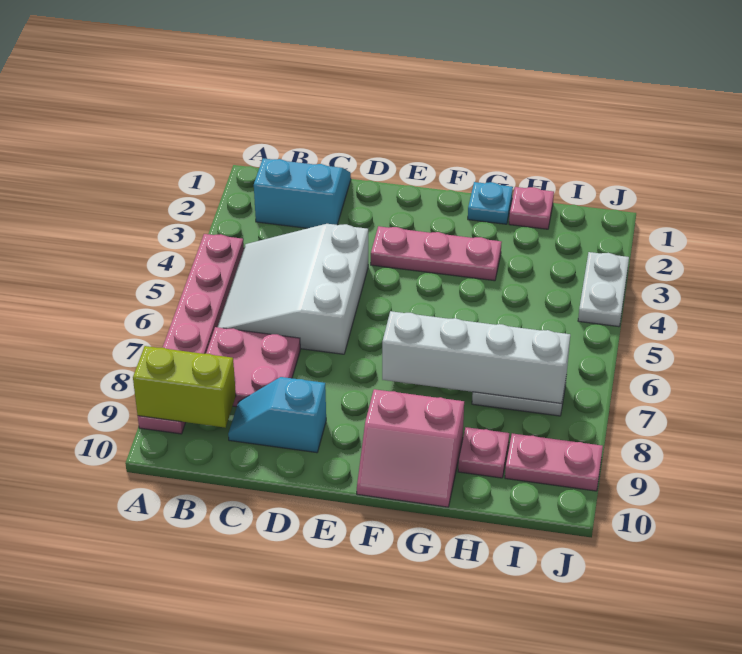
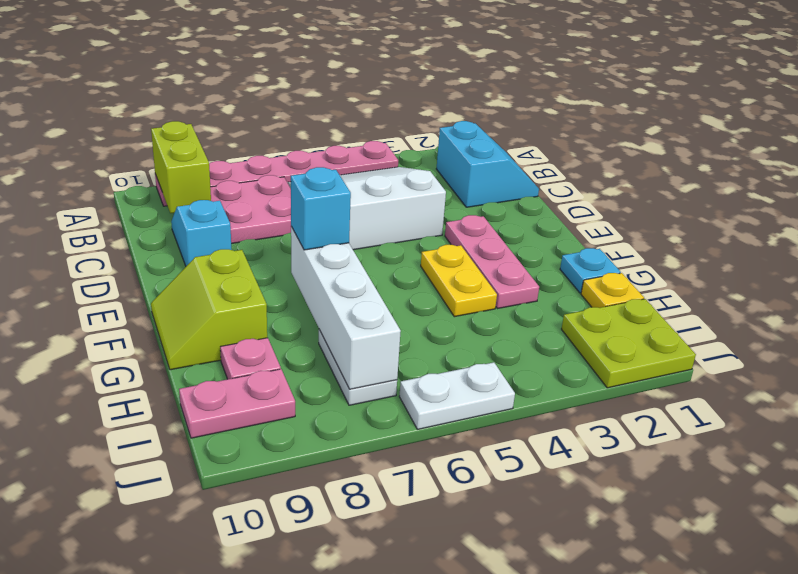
none -> yellow 1x2 plate [421,245,497,317]
none -> cyan 1x1 brick [291,167,351,250]
pink 2x2 slope [357,389,464,507] -> lime 2x2 slope [151,249,267,370]
pink 1x1 plate [509,187,554,229] -> yellow 1x1 plate [581,273,644,308]
none -> lime 2x2 plate [562,299,696,388]
pink 1x2 plate [505,433,603,491] -> pink 1x2 plate turned to [179,369,295,438]
white 1x2 plate [578,252,629,327] -> white 1x2 plate moved to [399,362,515,429]

